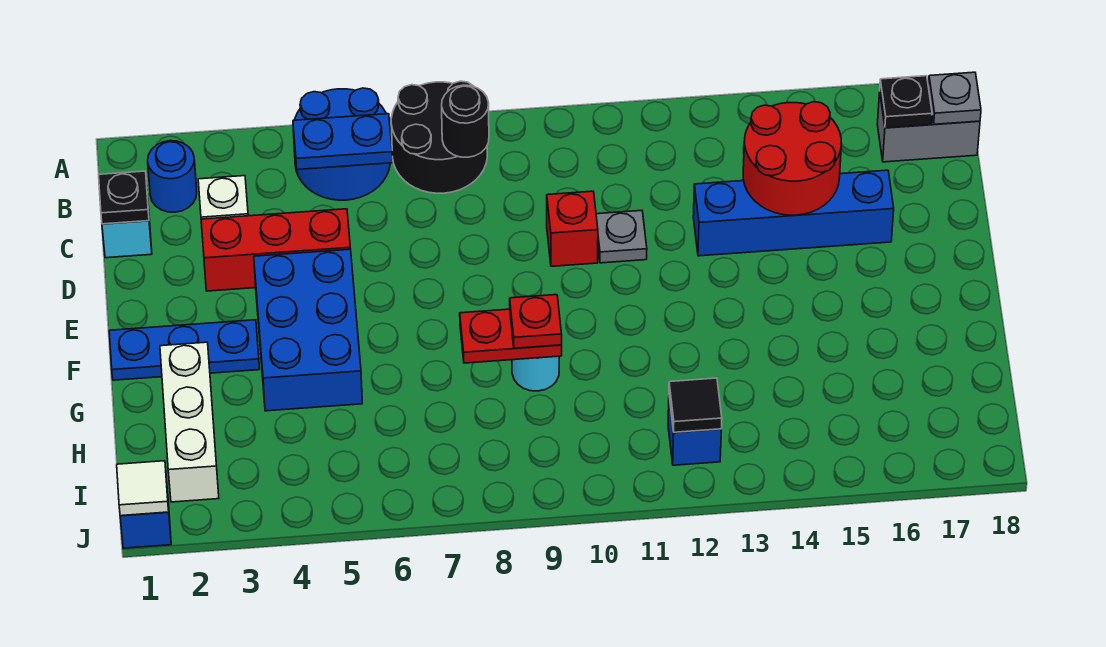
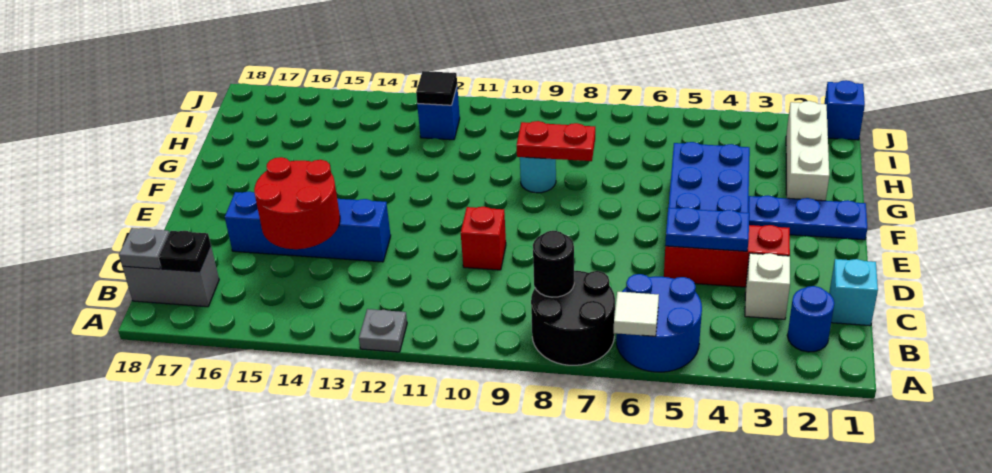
blue 1x2 plate [293,114,393,170] -> blue 1x2 plate moved to [665,207,749,251]
black 1x1 plate [99,171,149,224] -> none
grey 1x1 plate [596,210,647,263] -> grey 1x1 plate moved to [359,309,407,352]
red 1x1 plate [510,295,562,348] -> none
white 1x1 tile [117,461,169,516] -> white 1x1 tile moved to [614,292,659,336]

